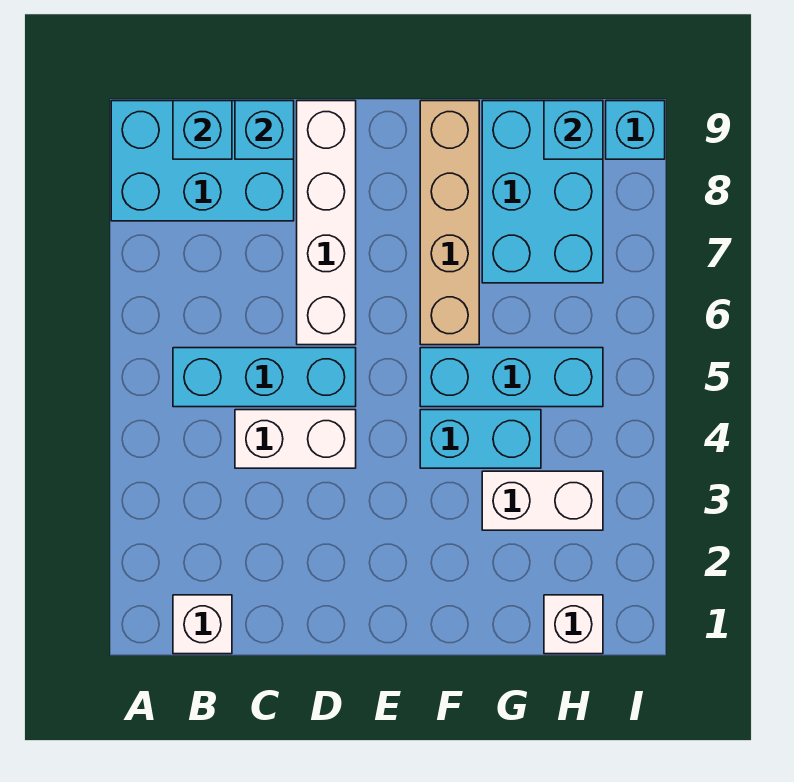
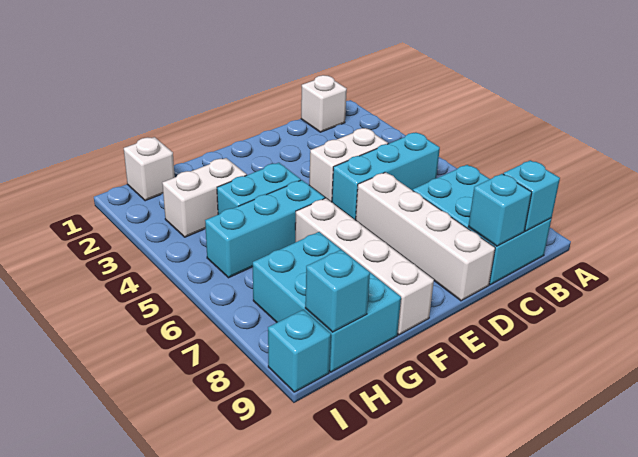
cyan 2x3 brick [111,101,294,221] -> cyan 2x3 brick turned to [413,165,552,285]
tan 1x4 brick [420,101,479,345] -> white 1x4 brick [295,198,434,335]

